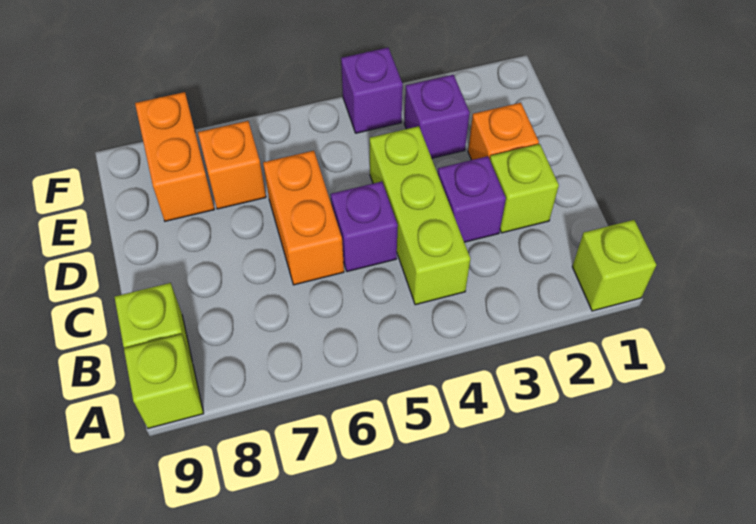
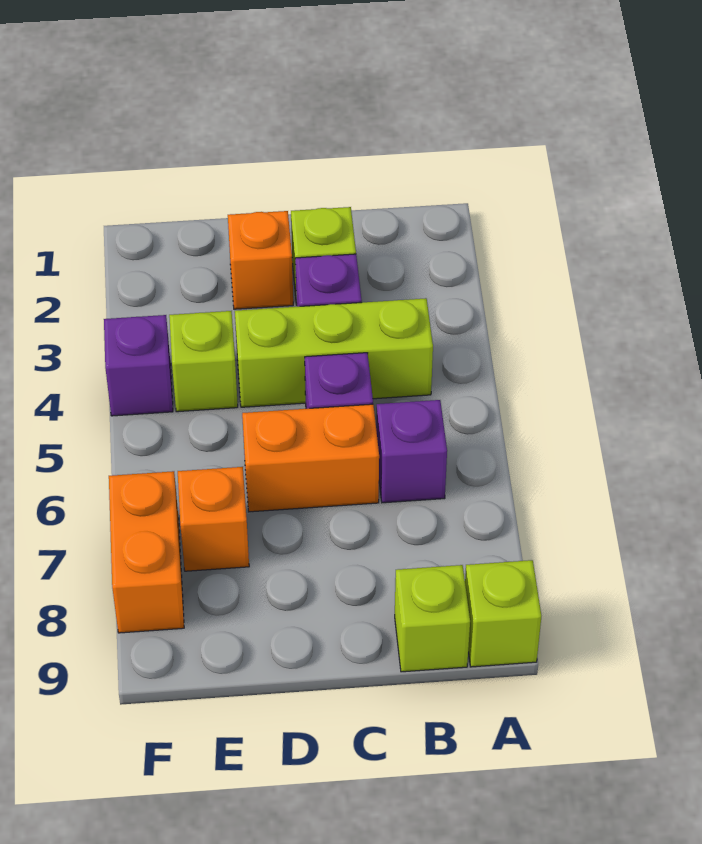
lime 1x1 brick [572,220,656,311] -> lime 1x1 brick moved to [169,311,238,412]
purple 1x1 brick [404,75,470,158] -> purple 1x1 brick moved to [376,400,447,503]
orange 1x2 brick [135,92,214,221] -> orange 1x2 brick turned to [109,471,184,633]

